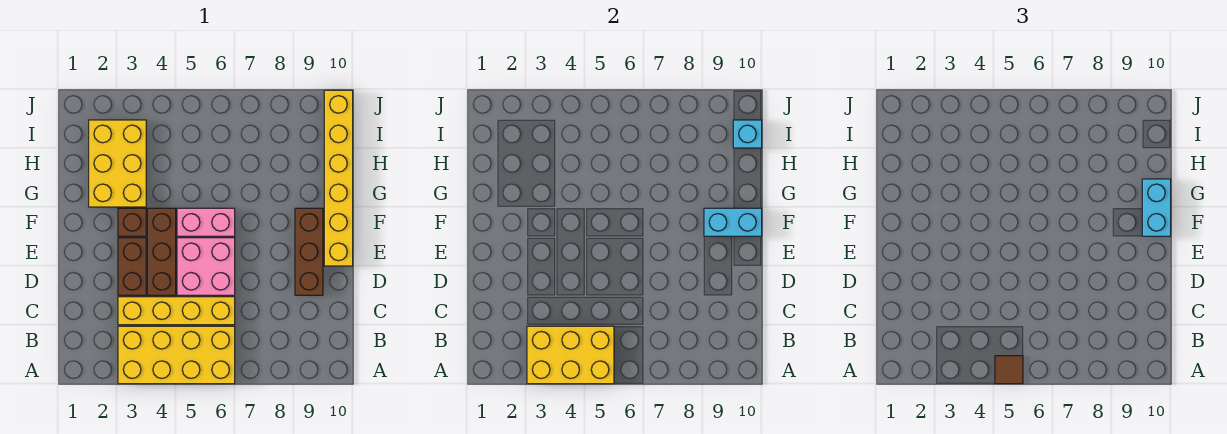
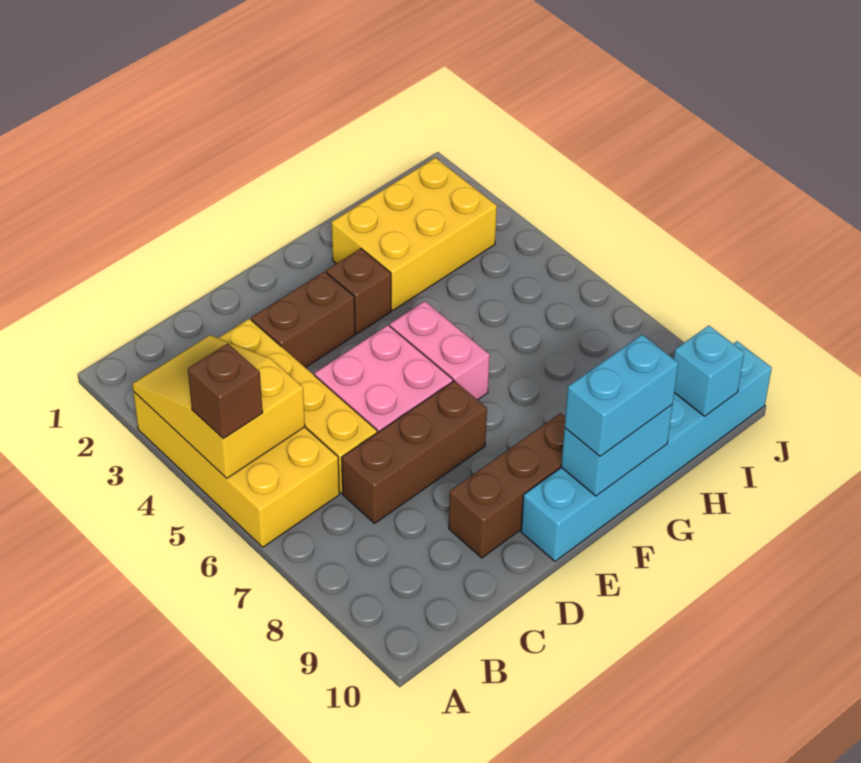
yellow 2x3 brick [527,326,614,384] -> yellow 2x3 slope [132,335,305,478]
brown 1x1 tile [995,356,1023,384] -> brown 1x1 brick [188,343,263,438]
brown 1x3 brick [148,208,176,295] -> brown 1x3 brick moved to [342,381,487,523]
yellow 1x6 brick [324,90,353,266] -> cyan 1x6 brick [521,341,772,561]
cyan 1x2 brick [704,208,762,236] -> cyan 1x2 brick turned to [561,405,673,496]

